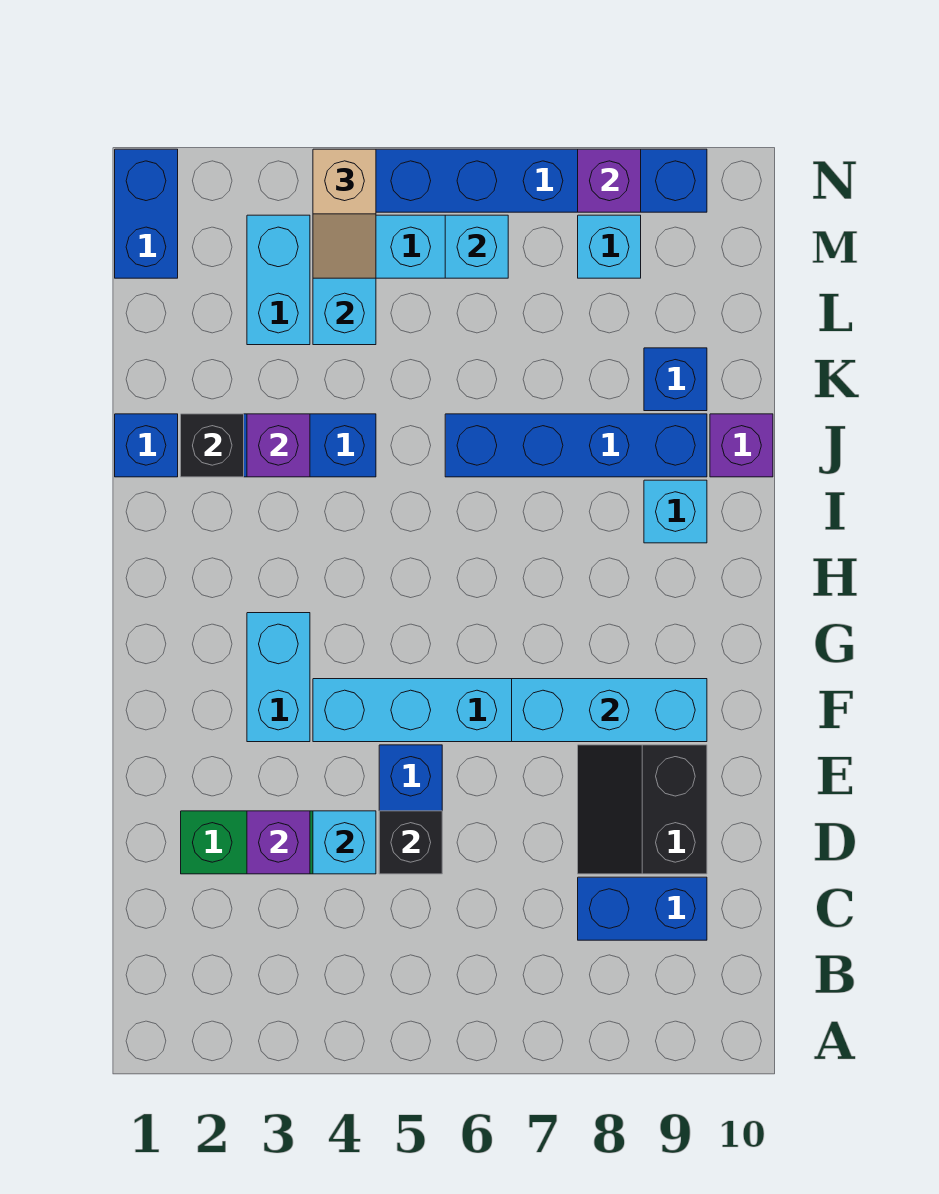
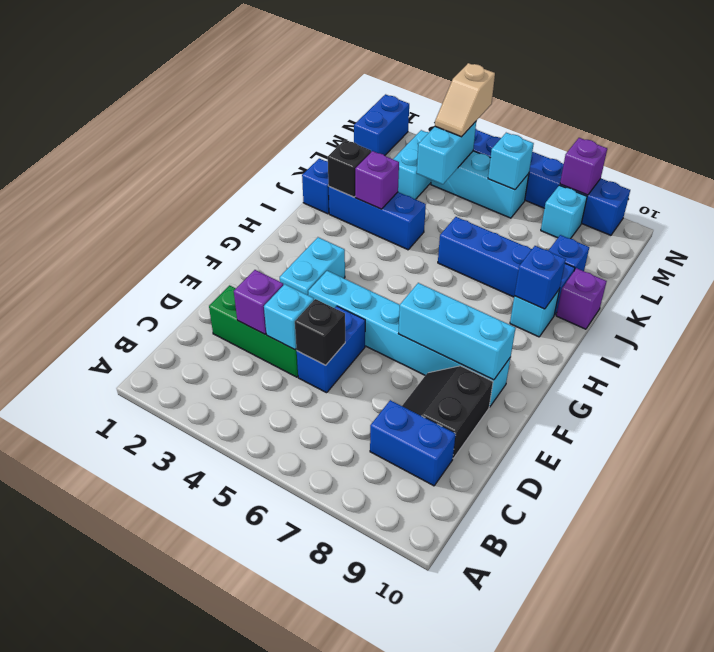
none -> blue 1x1 brick [514,246,566,309]

